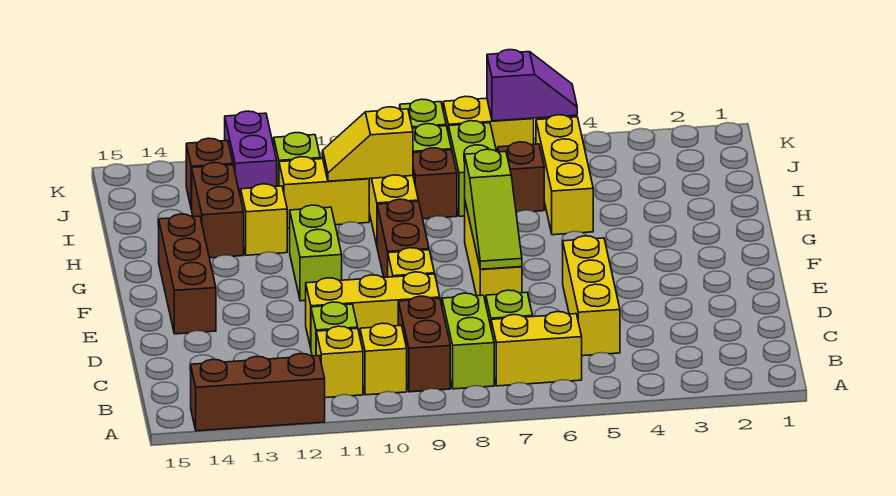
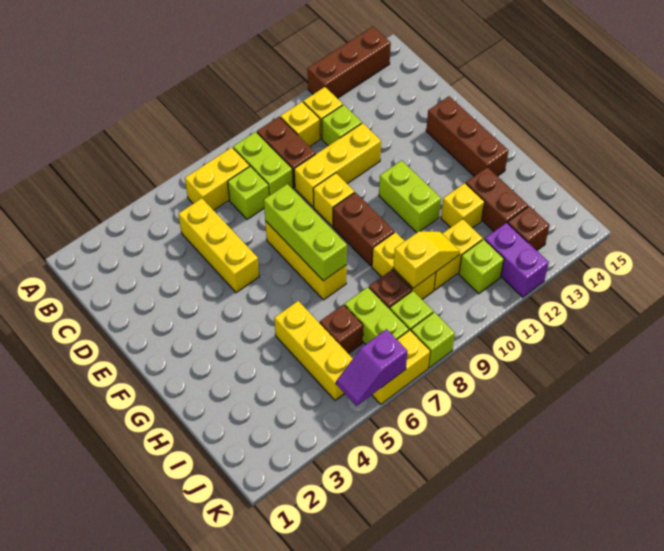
lime 1x3 slope [465,149,522,269] -> lime 1x3 brick [264,184,347,281]

